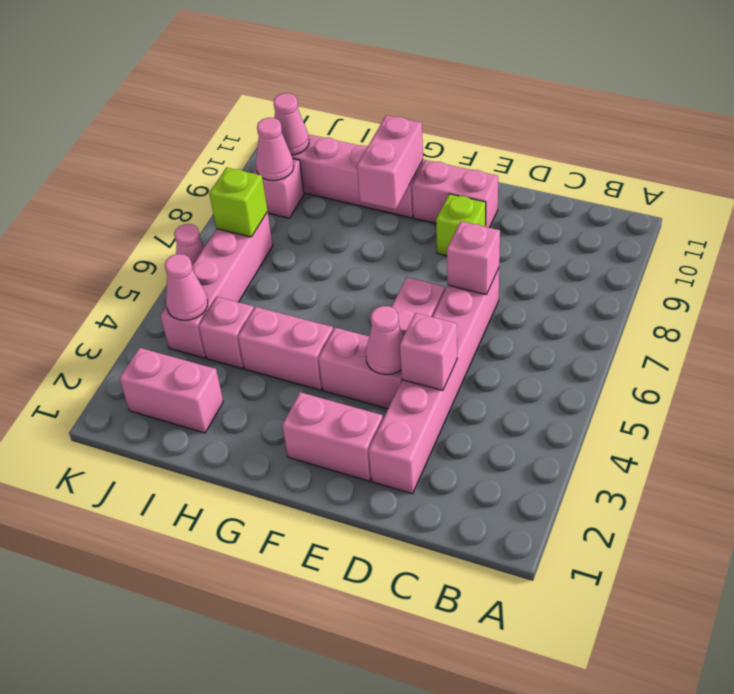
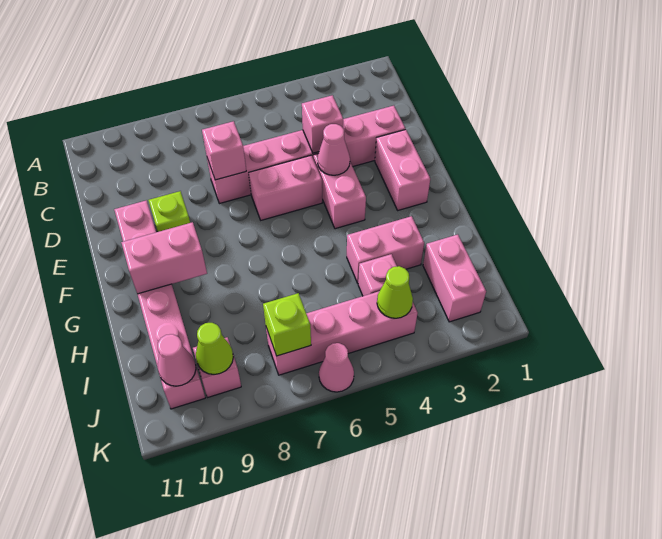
pink 1x2 brick [238,307,333,390] -> pink 1x2 brick turned to [347,216,424,283]
pink 1x1 cone [165,254,208,320] -> lime 1x1 cone [377,266,413,318]
pink 1x1 cone [256,118,294,181] -> lime 1x1 cone [196,323,233,374]

